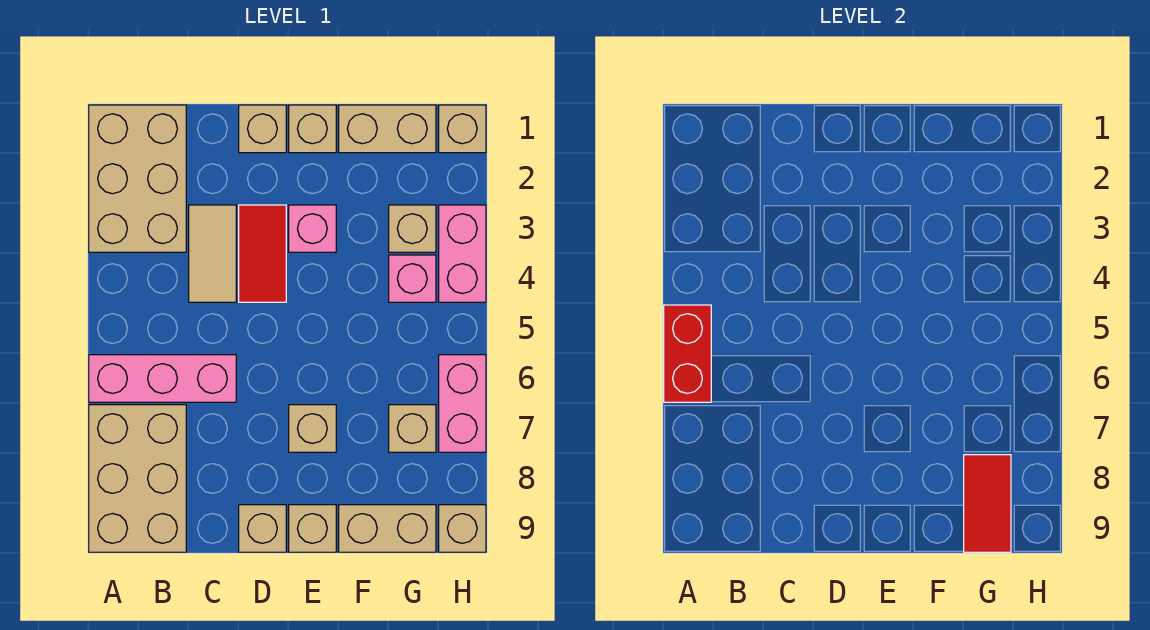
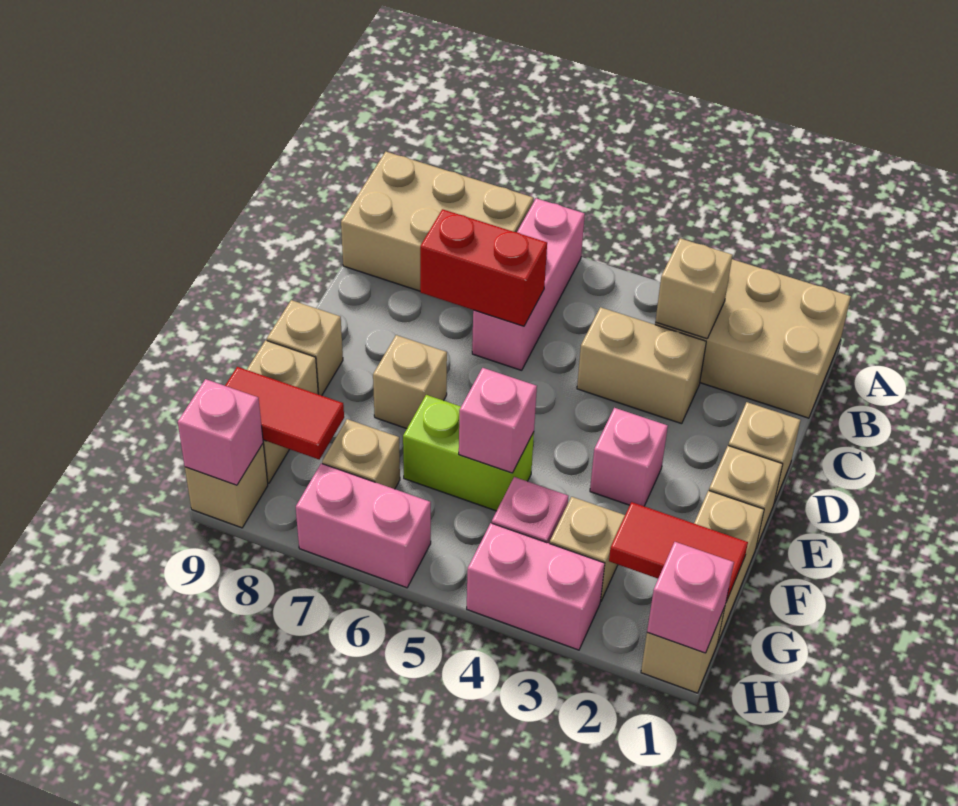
red 1x2 brick [664,305,711,402] -> red 1x2 brick moved to [420,209,547,326]
tan 1x2 tile [189,205,236,302] -> tan 1x2 brick [577,307,706,424]
red 1x2 tile [239,205,286,302] -> red 1x2 tile moved to [609,502,748,602]
tan 1x1 brick [239,505,286,552] -> tan 1x1 brick moved to [655,238,732,339]
none -> lime 1x2 brick [403,395,534,511]
none -> pink 1x1 brick [459,368,537,473]
none -> pink 1x1 brick [647,542,734,653]
none -> pink 1x1 brick [178,379,263,485]

